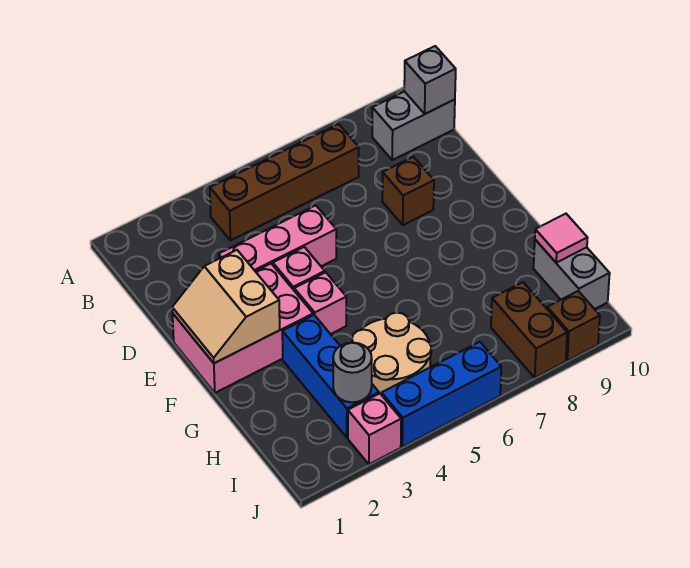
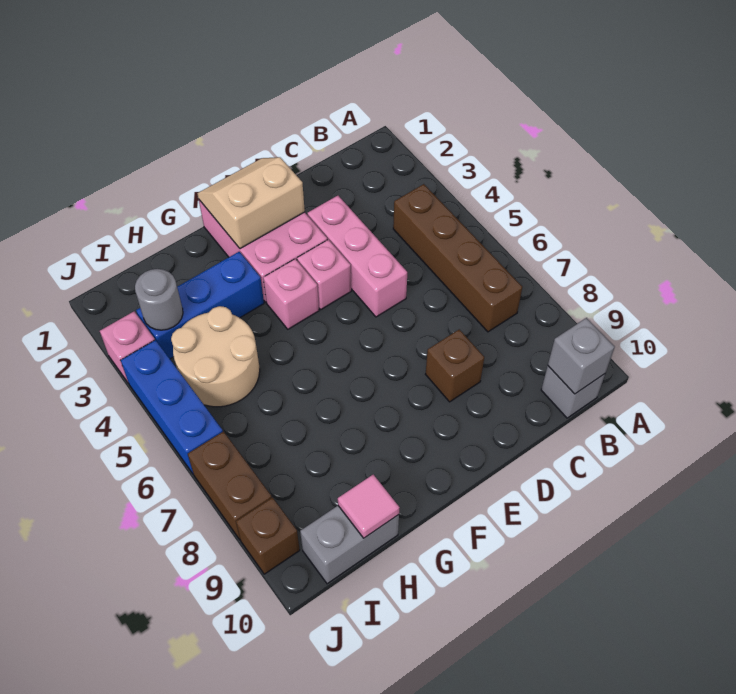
grey 1x2 brick [372,91,455,160] -> grey 1x1 brick [541,366,605,418]
brown 1x2 brick [491,282,567,378] -> brown 1x2 brick turned to [188,432,272,539]

